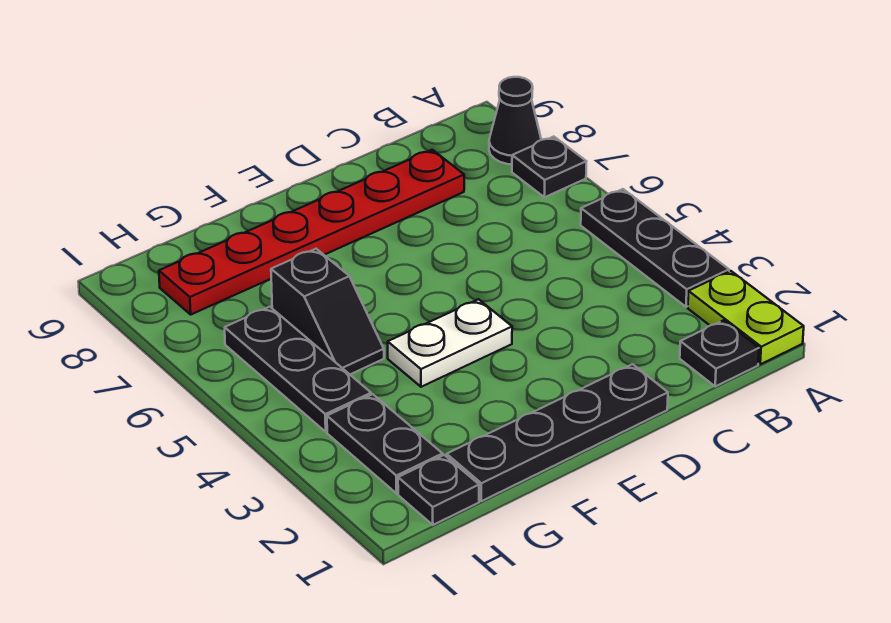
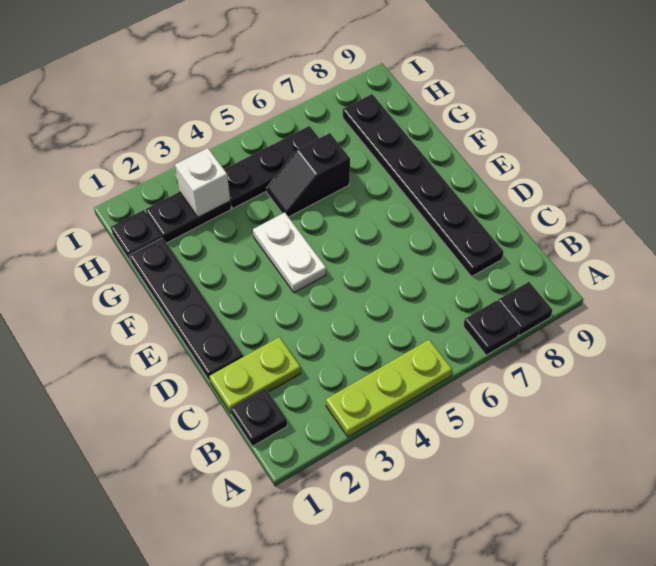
lime 1x2 plate [688,271,804,364] -> lime 1x2 plate moved to [209,337,301,413]
black 1x3 plate [581,189,729,307] -> lime 1x3 plate [326,340,452,437]
black 1x1 cone [489,77,541,165] -> black 1x1 plate [497,282,552,336]
red 1x6 plate [159,150,464,314] -> black 1x6 plate [343,94,504,277]
none -> white 1x1 brick [175,148,230,217]

